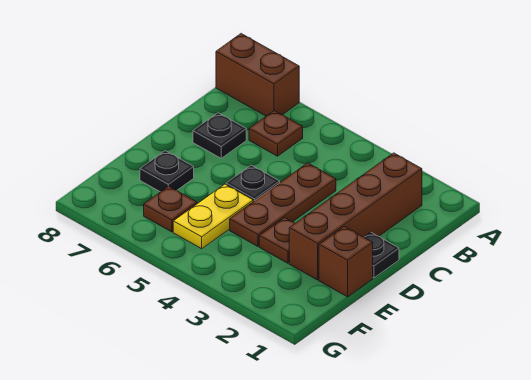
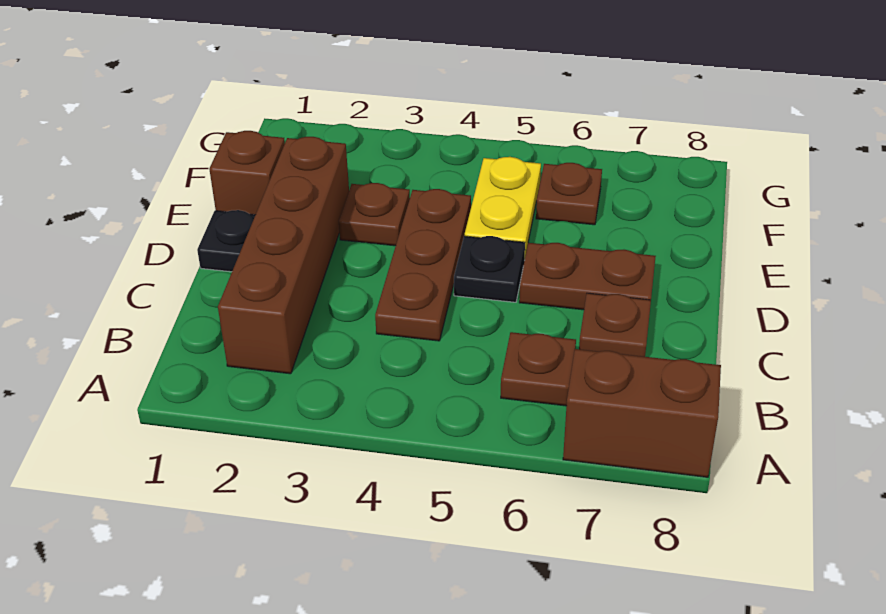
black 1x1 plate [193,113,246,158] -> brown 1x1 plate [579,293,651,357]
none -> brown 1x2 plate [519,243,656,310]
black 1x1 plate [140,151,194,192] -> none

